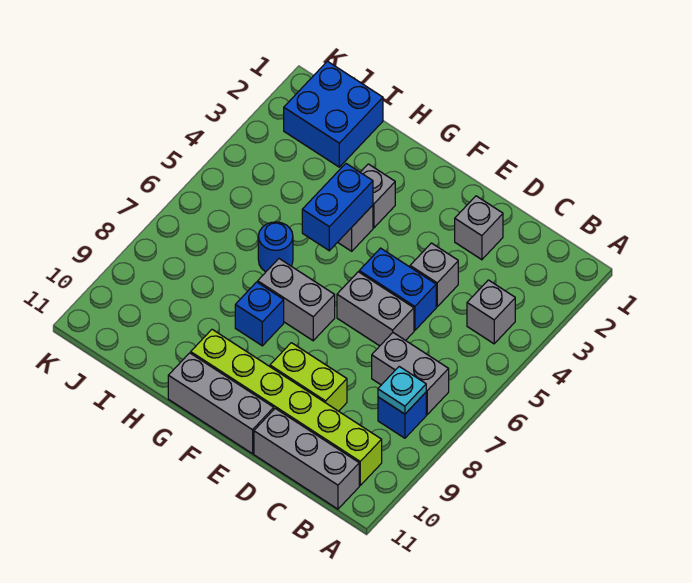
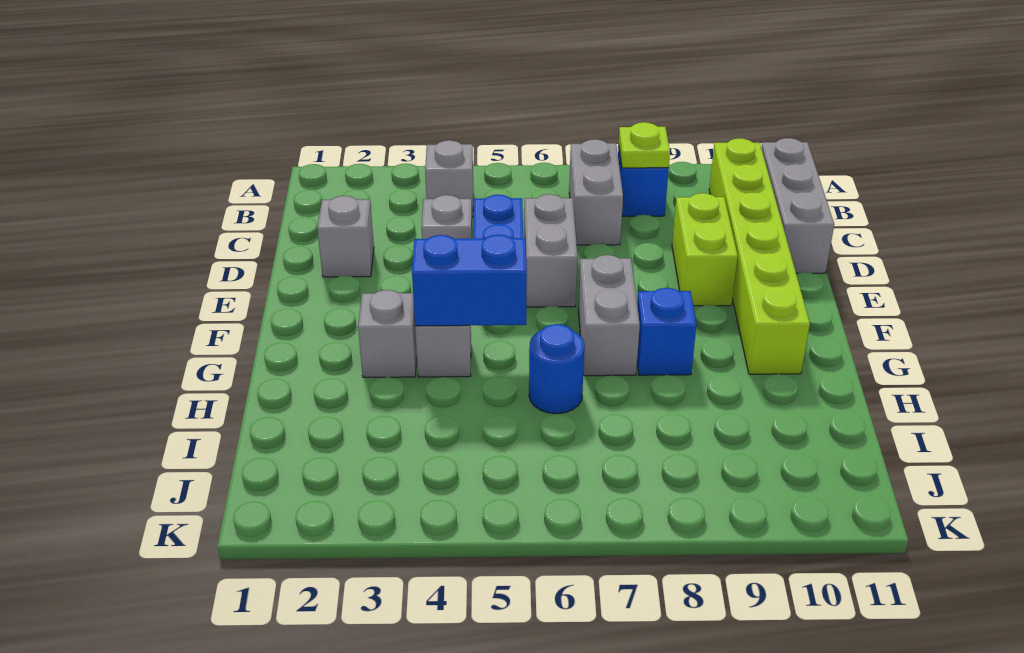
cyan 1x1 plate [378,367,426,414] -> lime 1x1 plate [619,122,670,168]
grey 1x3 brick [168,353,274,454] -> none
blue 2x2 brick [284,61,383,167] -> none

